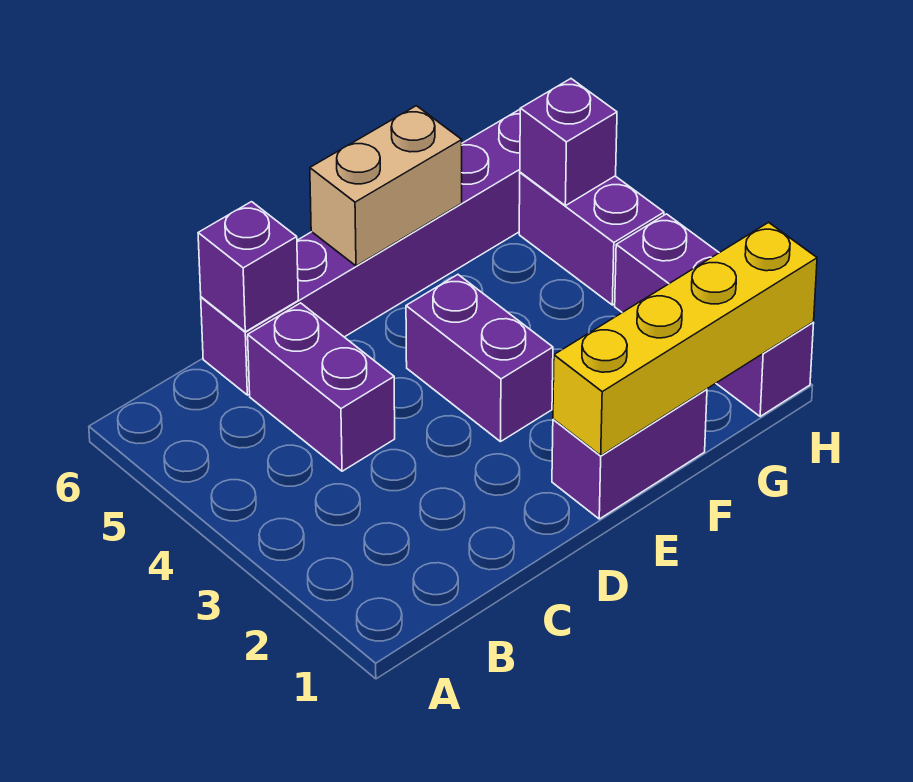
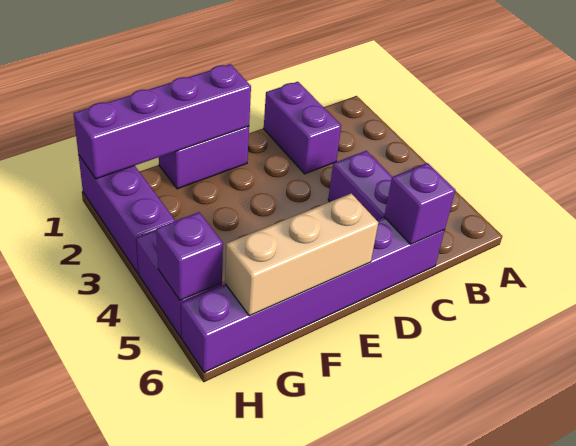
yellow 1x4 brick [553,222,817,455] -> purple 1x4 brick [73,64,251,179]
purple 1x2 brick [406,275,553,442] -> purple 1x2 brick moved to [264,82,341,174]
tan 1x2 brick [310,106,462,266] -> tan 1x3 brick [225,193,378,316]

